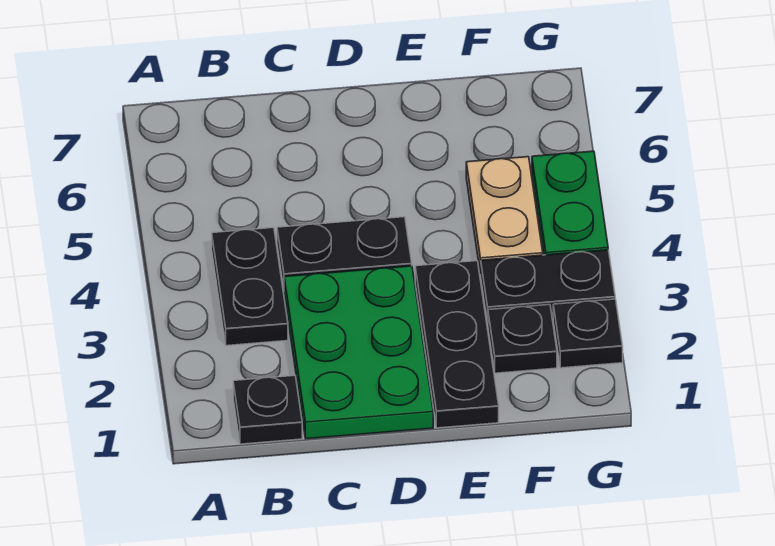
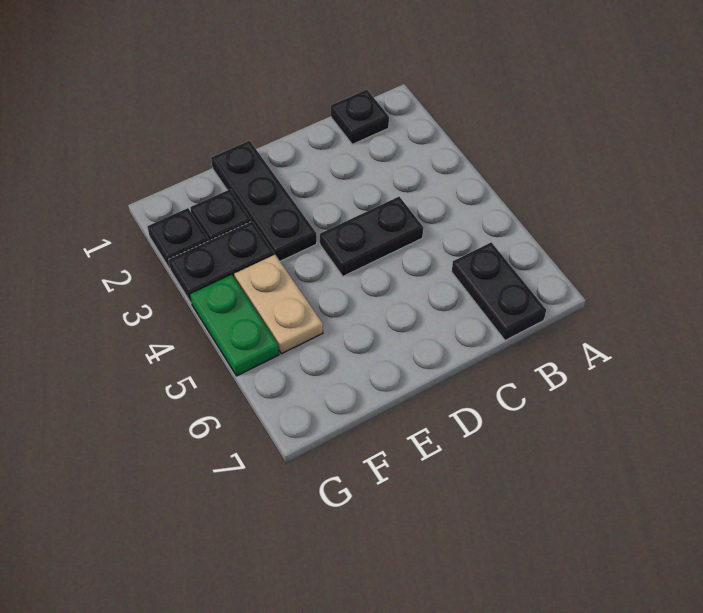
black 1x2 plate [212,228,288,346] -> black 1x2 plate moved to [452,242,546,340]
green 2x3 plate [284,266,433,439] -> none

